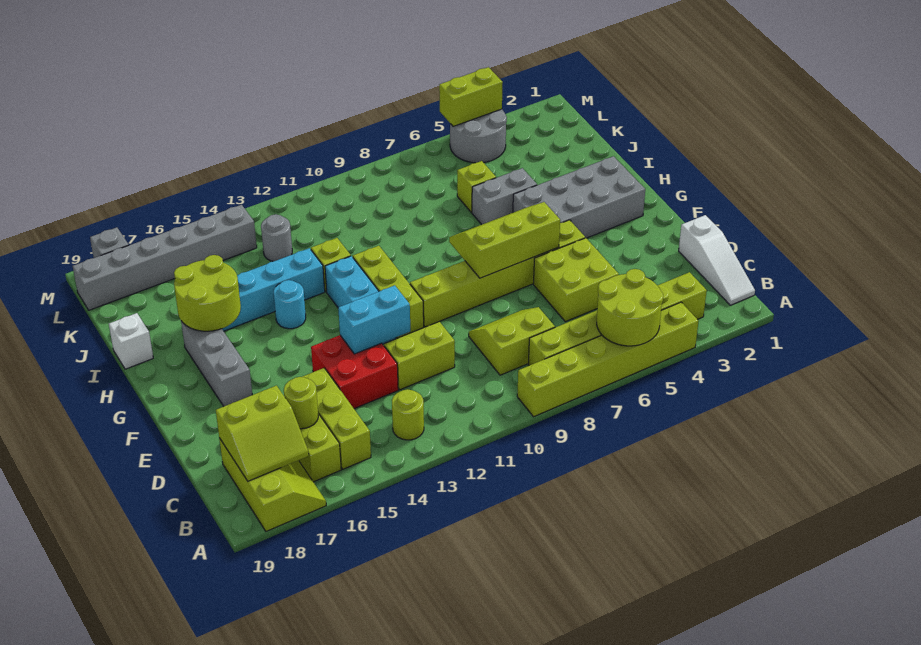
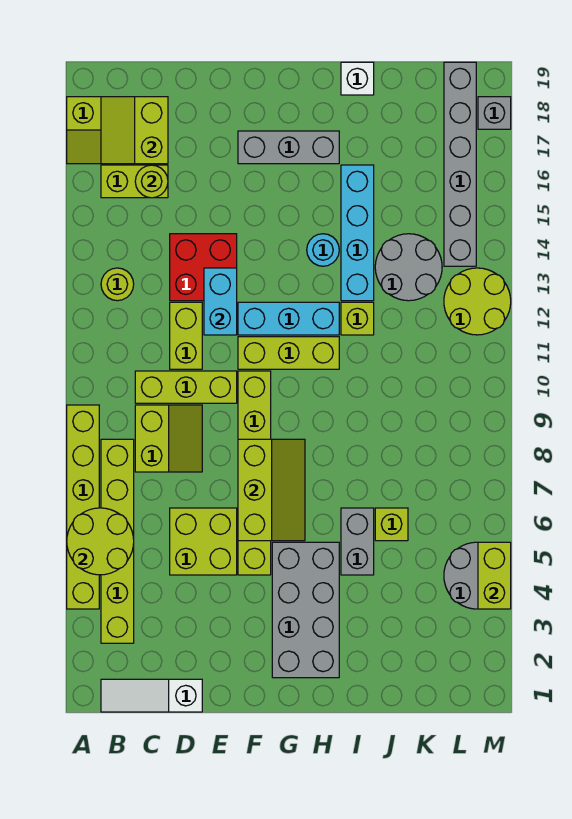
lime 1x3 brick [302,368,371,469] -> lime 1x3 brick moved to [135,371,237,403]
lime 2x2 round brick [174,255,241,331] -> lime 2x2 round brick moved to [444,268,511,335]
grey 1x1 round brick [261,214,292,261] -> grey 2x2 round brick [375,234,442,301]

